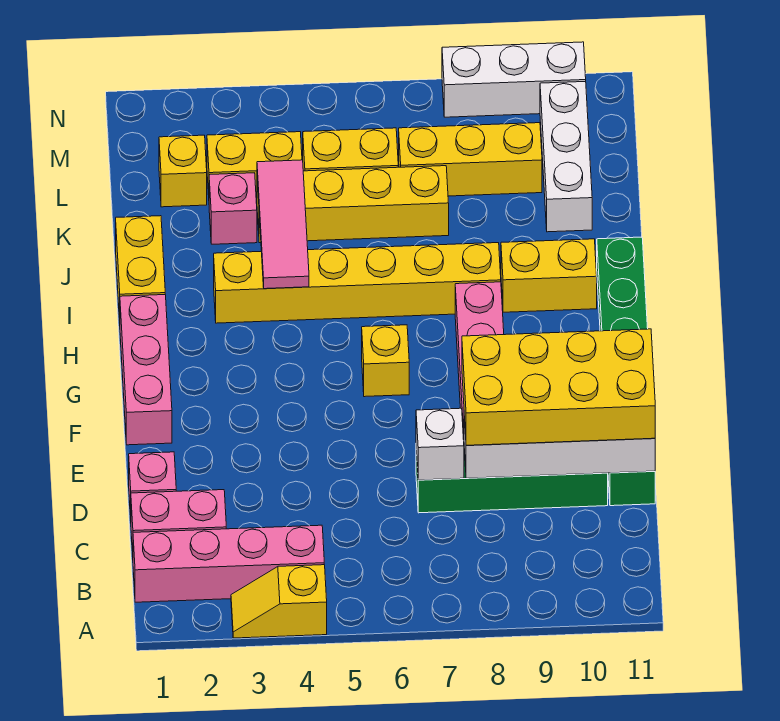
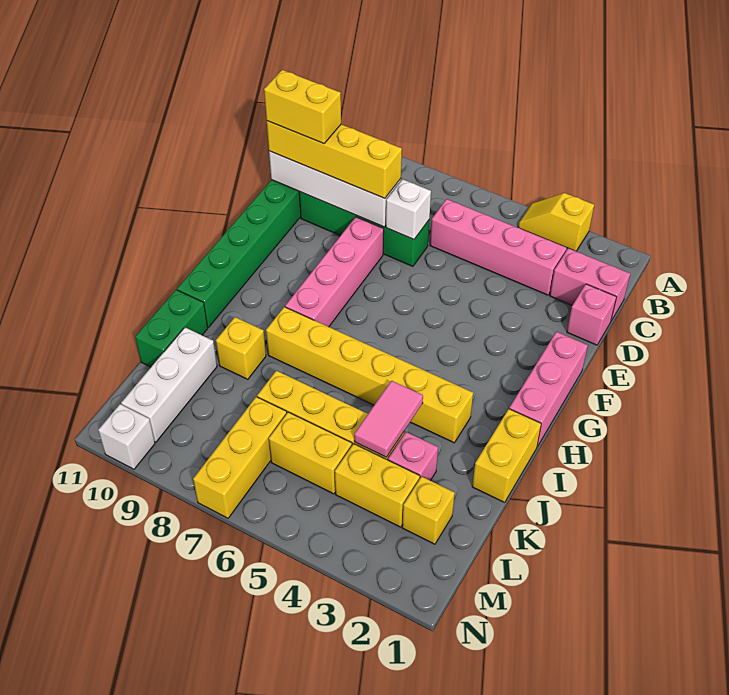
yellow 1x2 slope [231,565,327,638] -> yellow 1x2 slope turned to [518,193,594,251]
pink 1x4 brick [133,525,324,602] -> pink 1x4 brick moved to [430,199,567,295]
yellow 2x4 brick [462,329,655,445] -> yellow 1x4 brick [267,121,402,199]
yellow 1x1 brick [362,325,409,397] -> yellow 1x1 brick moved to [216,317,266,379]
pink 1x3 tile [257,160,309,289] -> pink 1x2 tile [354,381,423,457]
yellow 1x2 brick [501,239,597,312] -> yellow 1x2 brick moved to [264,70,341,144]
none -> green 1x2 brick [135,290,208,367]
yellow 1x3 brick [399,123,542,196] -> yellow 1x3 brick turned to [193,397,287,518]
white 1x3 brick [442,42,586,117] -> white 1x1 brick [98,404,155,469]

